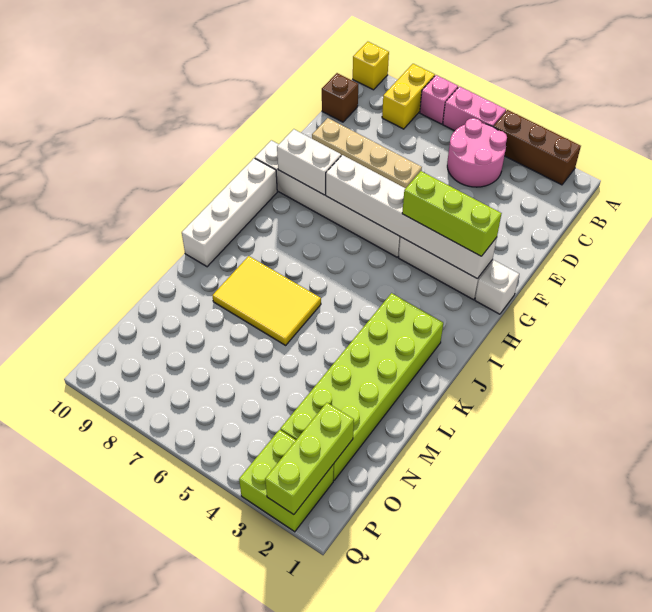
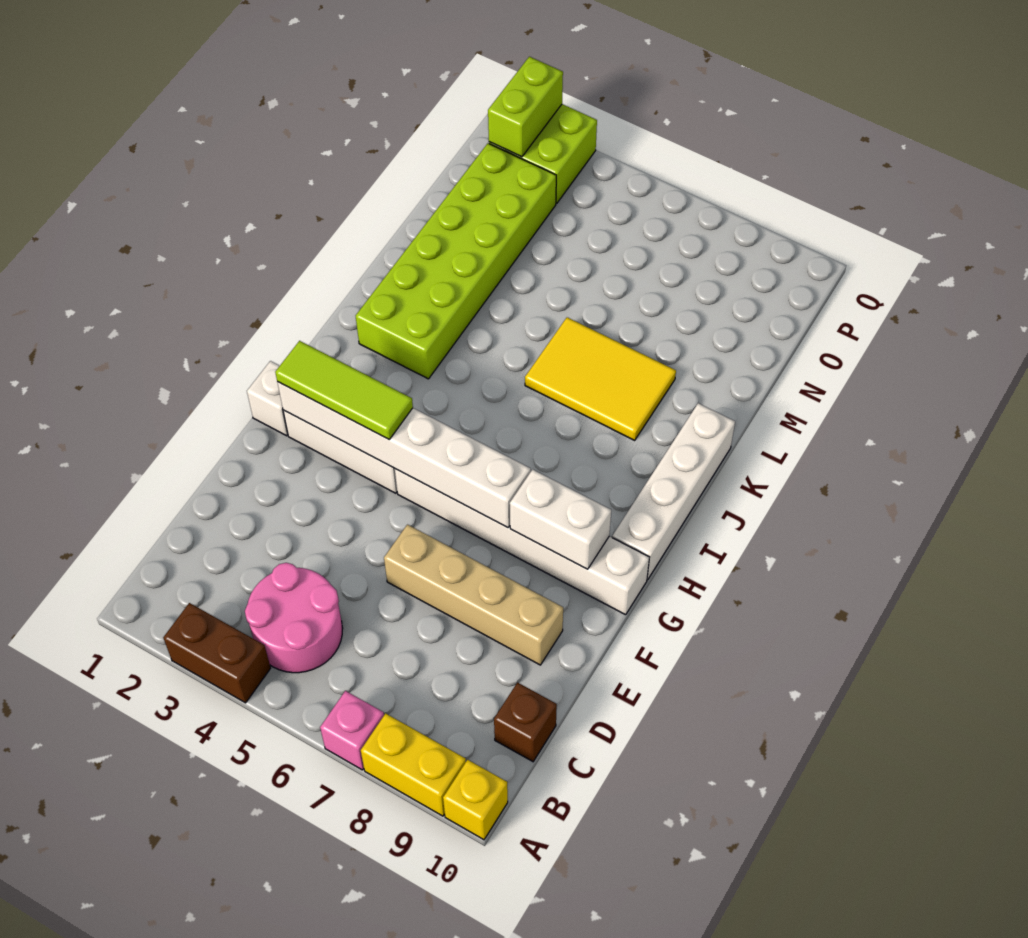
brown 1x3 brick [494,110,581,185] -> brown 1x2 brick [163,603,271,703]
pink 1x2 brick [443,86,506,131] -> none
yellow 1x2 brick [382,64,435,129] -> yellow 1x2 brick turned to [361,713,466,816]
lime 1x3 brick [402,171,502,256] -> lime 1x3 tile [275,341,413,440]
lime 1x3 brick [265,403,354,515] -> lime 1x2 brick [488,57,563,157]

